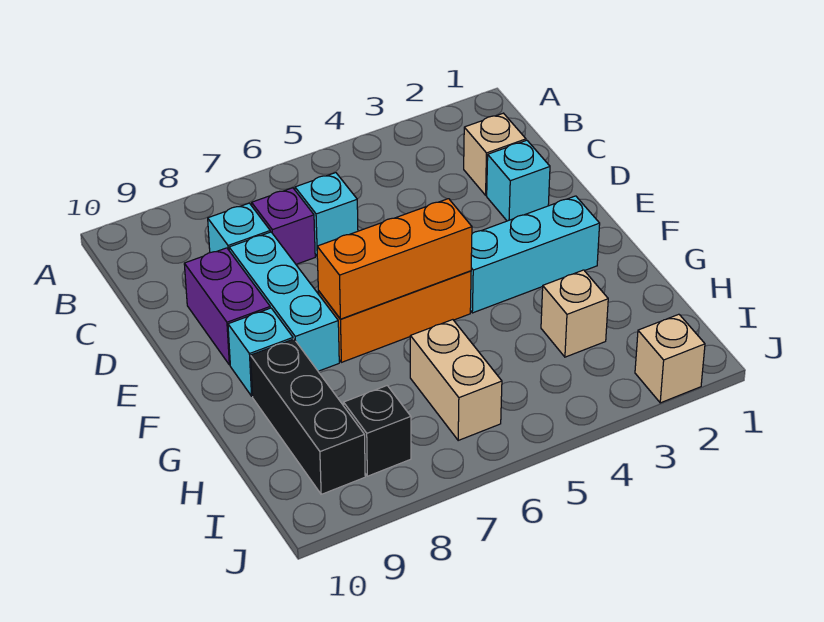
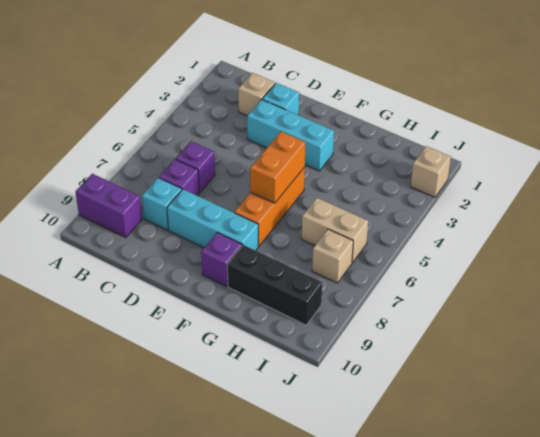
cyan 1x1 brick [295,173,358,256] -> purple 1x1 brick [176,141,215,192]
purple 1x2 brick [184,248,270,365] -> purple 1x2 brick moved to [75,174,142,238]
cyan 1x3 brick [470,196,600,313] -> cyan 1x3 brick turned to [247,100,334,171]
orange 1x3 brick [317,199,472,319] -> orange 1x2 brick [250,132,306,203]
cyan 1x1 brick [228,308,293,396] -> purple 1x1 brick [201,233,242,286]
tan 1x1 brick [541,270,608,357] -> tan 1x1 brick moved to [312,229,353,283]
black 1x1 brick [344,386,411,476] -> none

